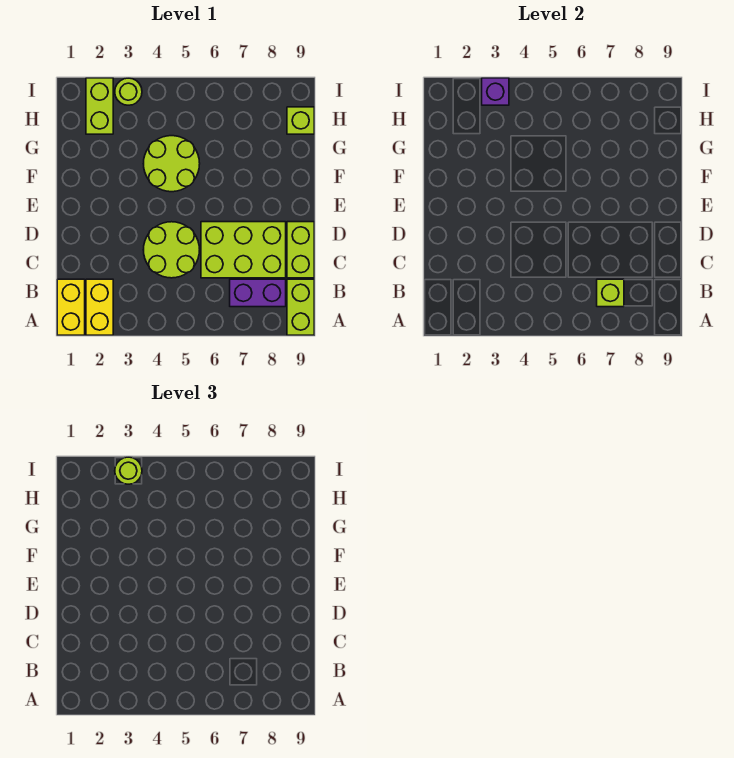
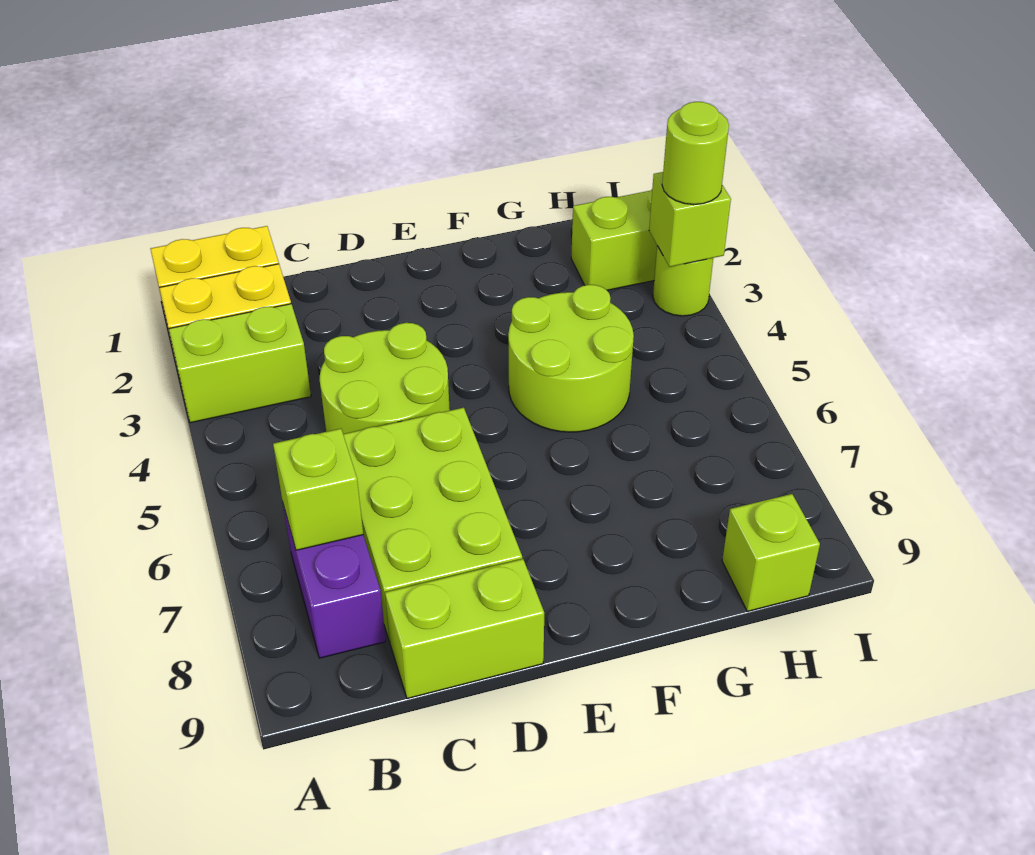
lime 1x2 brick [287,279,314,335] -> lime 1x2 brick moved to [169,304,311,423]
purple 1x1 brick [482,78,509,105] -> lime 1x1 brick [649,172,731,267]

